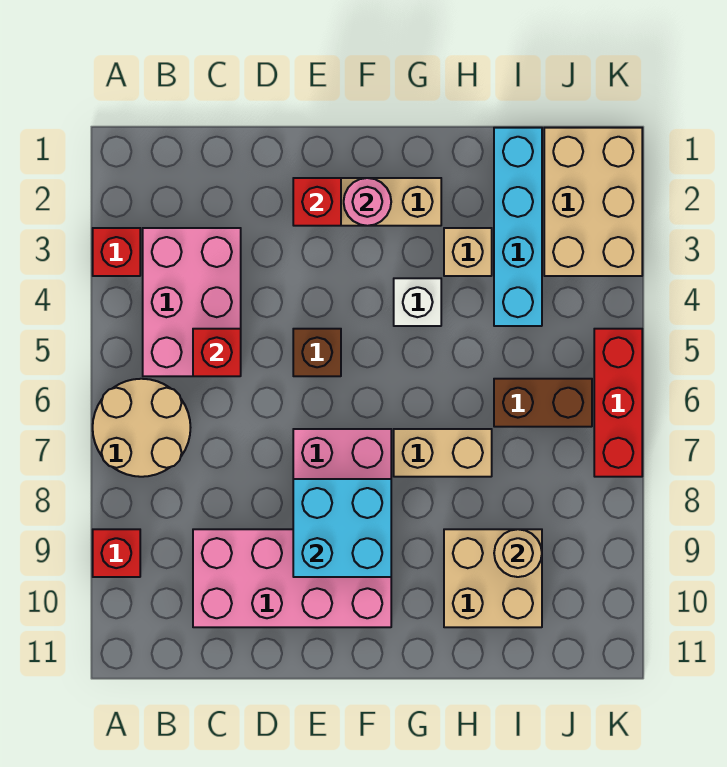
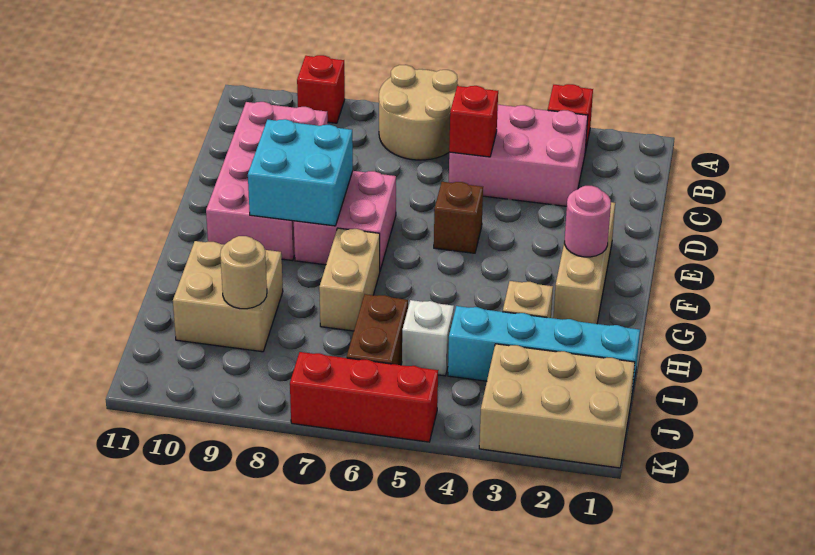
red 1x1 brick [293,178,341,226] -> none
white 1x1 brick [394,278,441,326] -> white 1x1 brick moved to [402,300,454,376]

